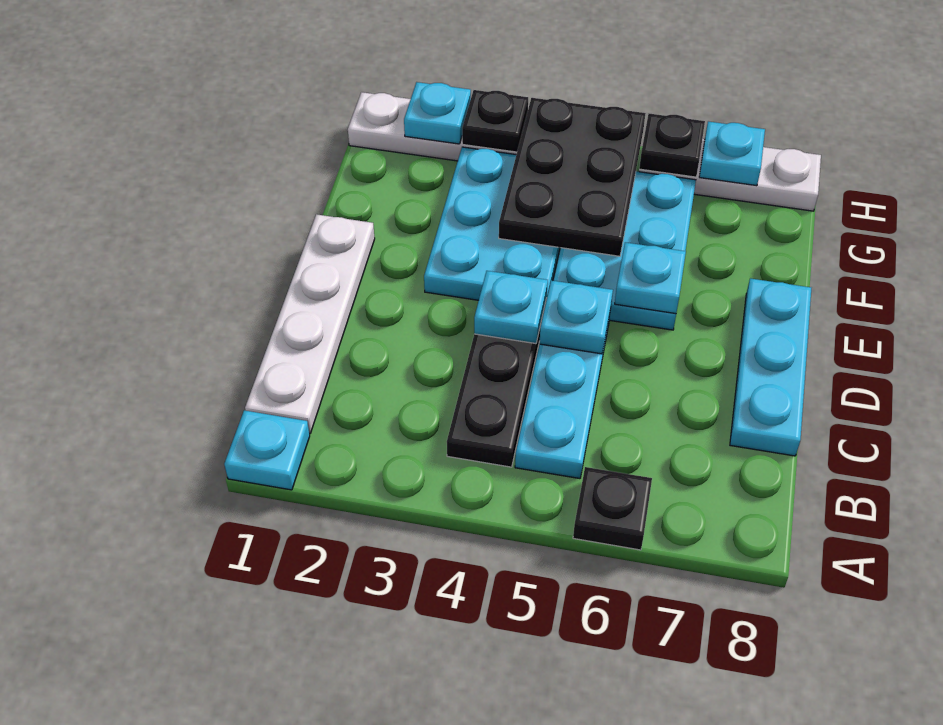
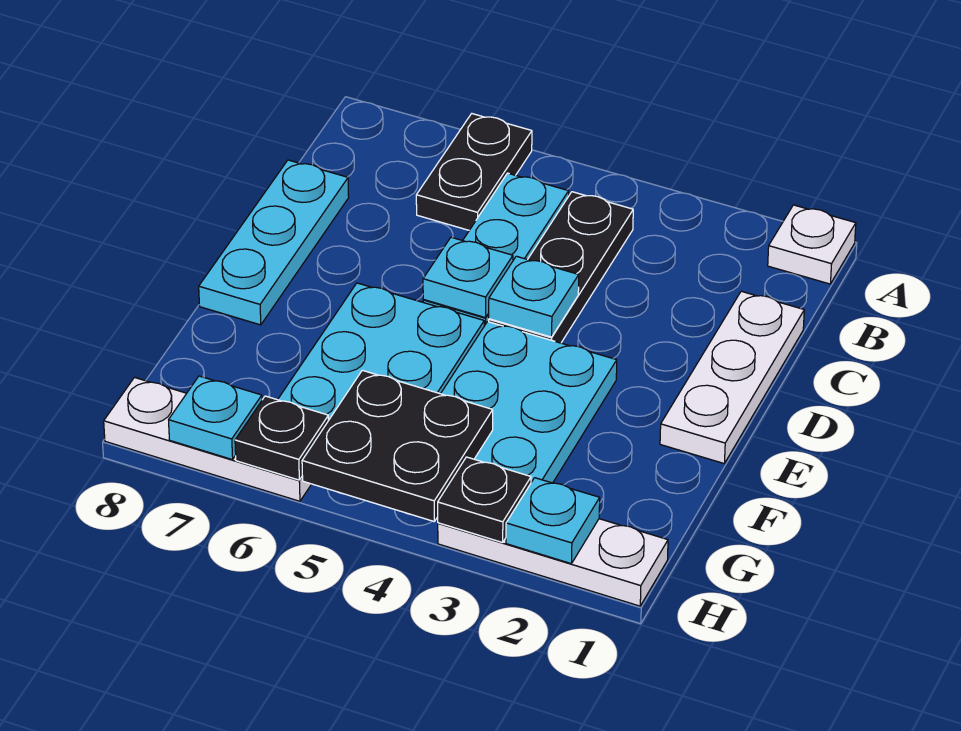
cyan 1x1 plate [224,410,310,490] -> white 1x1 plate [768,205,856,284]
black 1x1 plate [573,467,652,550] -> black 1x2 plate [416,114,532,230]
white 1x4 plate [245,214,375,433] -> white 1x3 plate [660,291,804,463]
cyan 1x1 plate [615,242,686,314] -> none
black 2x3 plate [499,98,646,256] -> black 2x2 plate [302,370,493,522]

